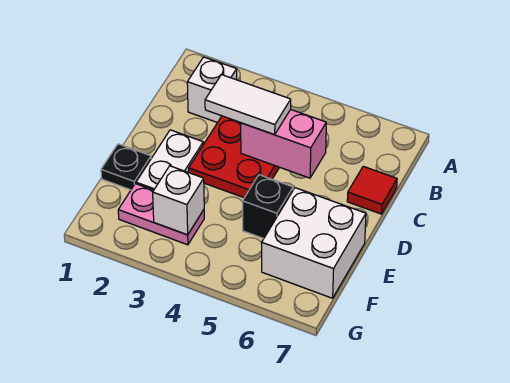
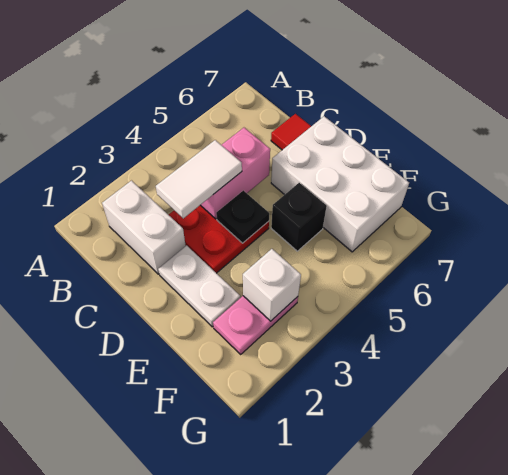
white 1x1 brick [187,57,237,122] -> white 1x2 brick [102,181,186,274]
black 1x1 plate [101,144,151,190] -> black 1x1 plate moved to [216,190,269,243]
white 2x2 brick [262,188,366,298] -> white 2x3 brick [271,116,409,252]

